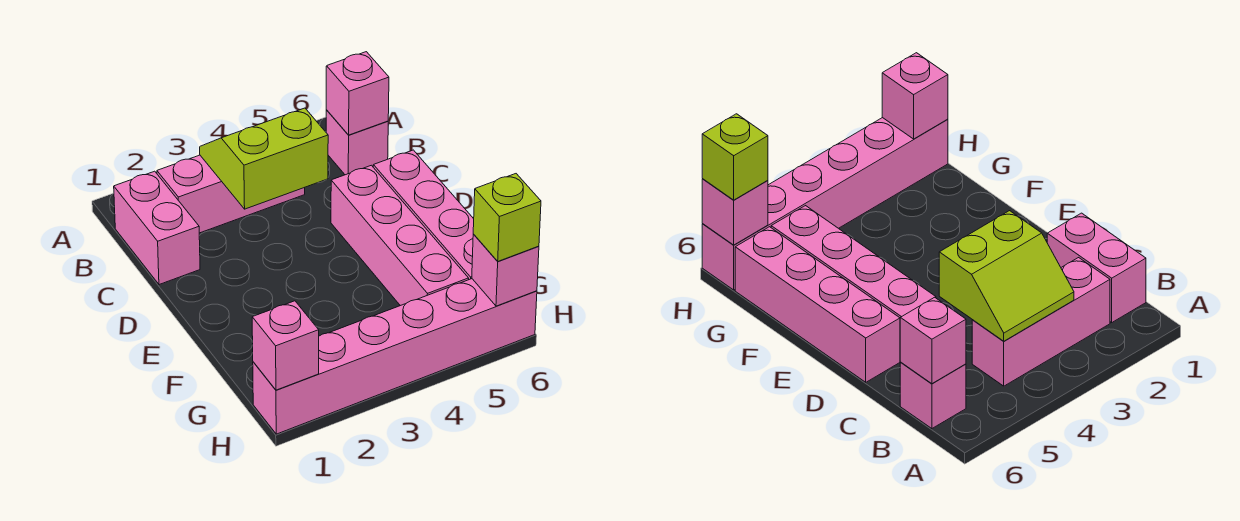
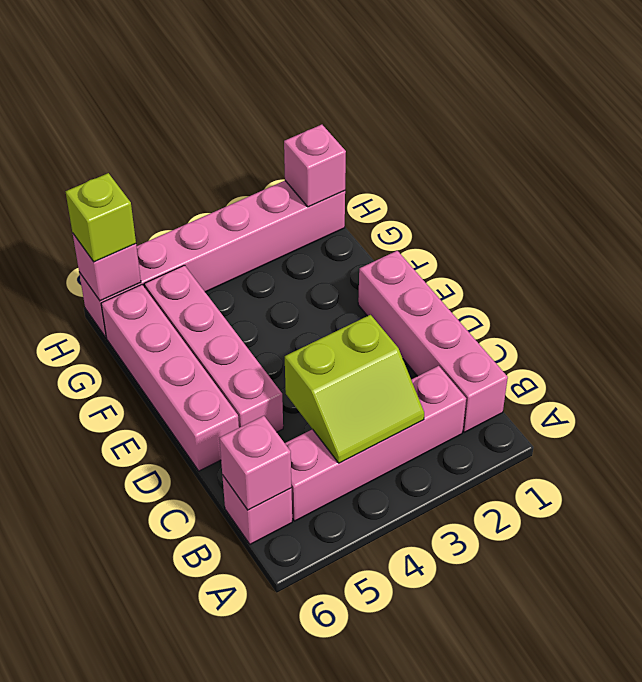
pink 1x2 brick [114,171,200,285] -> pink 1x4 brick [358,251,508,432]
pink 1x3 brick [157,155,305,233] -> pink 1x4 brick [285,366,466,521]

